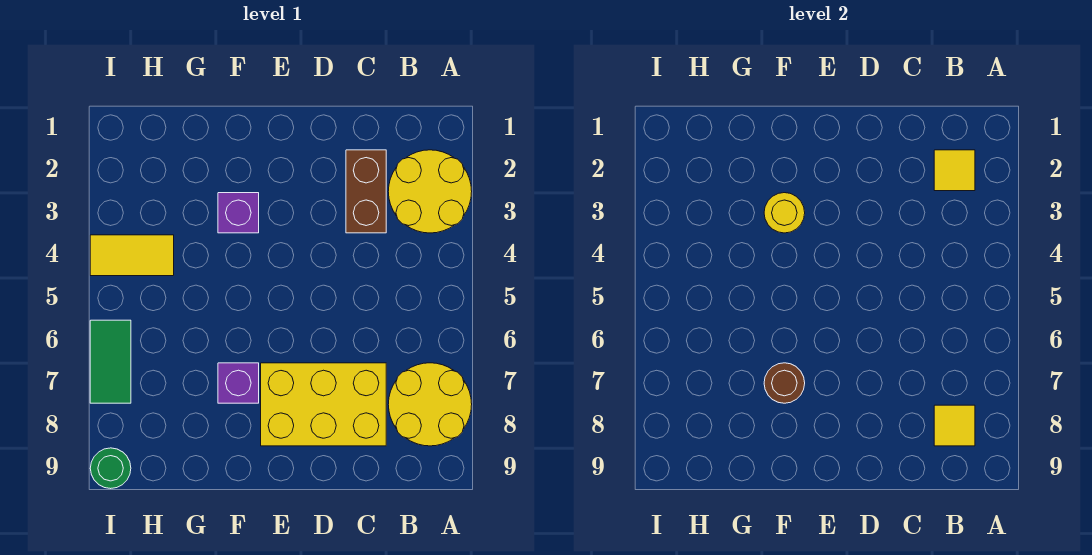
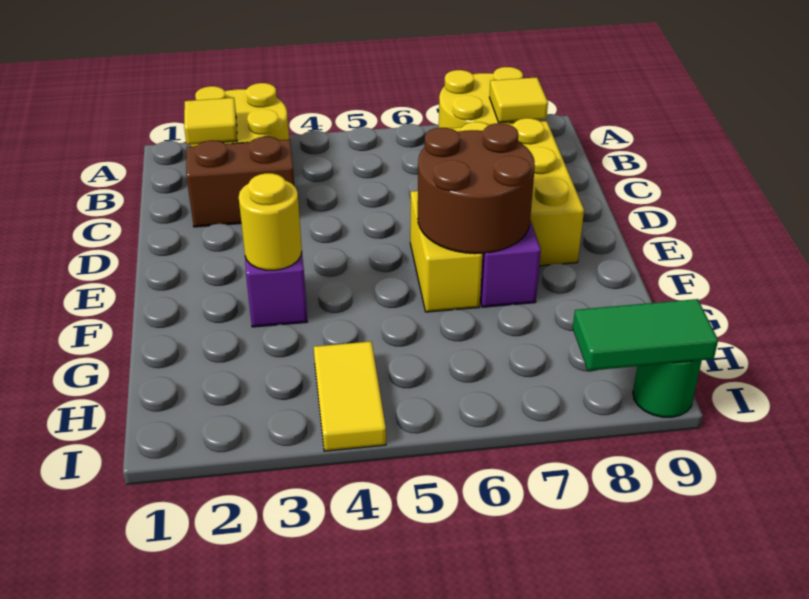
none -> yellow 1x2 brick [410,191,482,312]
brown 1x1 round brick [764,363,805,403] -> brown 2x2 round brick [418,123,535,254]
green 1x2 tile [90,320,131,403] -> green 1x2 tile moved to [573,299,718,371]

